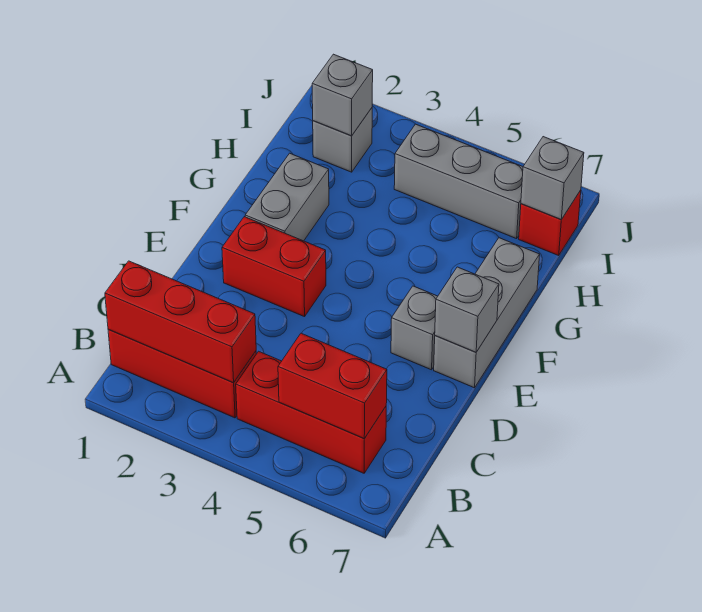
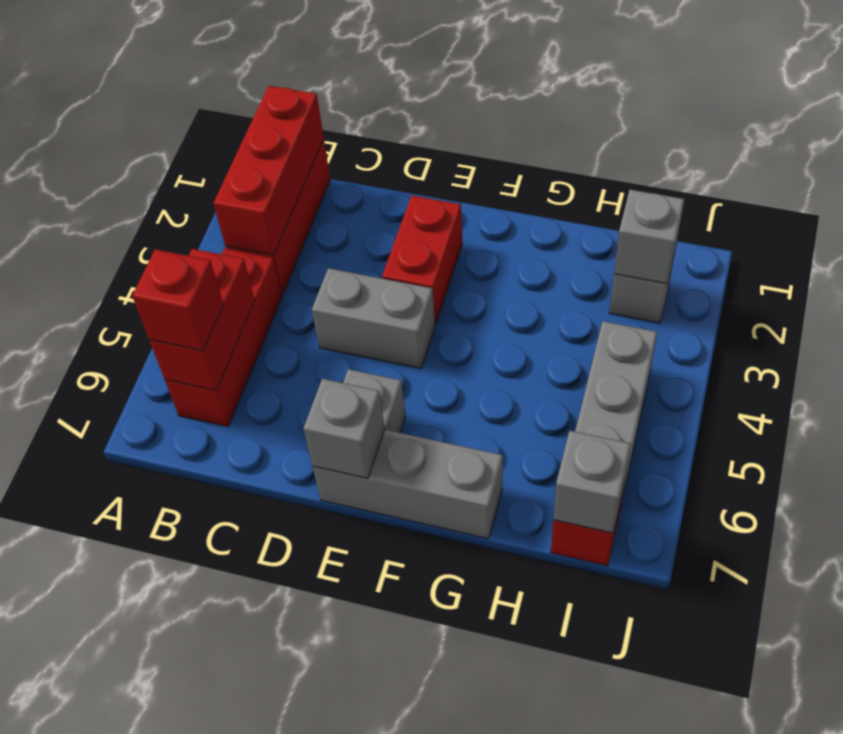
none -> red 1x1 brick [132,249,223,351]
grey 1x2 brick [245,153,329,241] -> grey 1x2 brick moved to [312,268,435,369]

